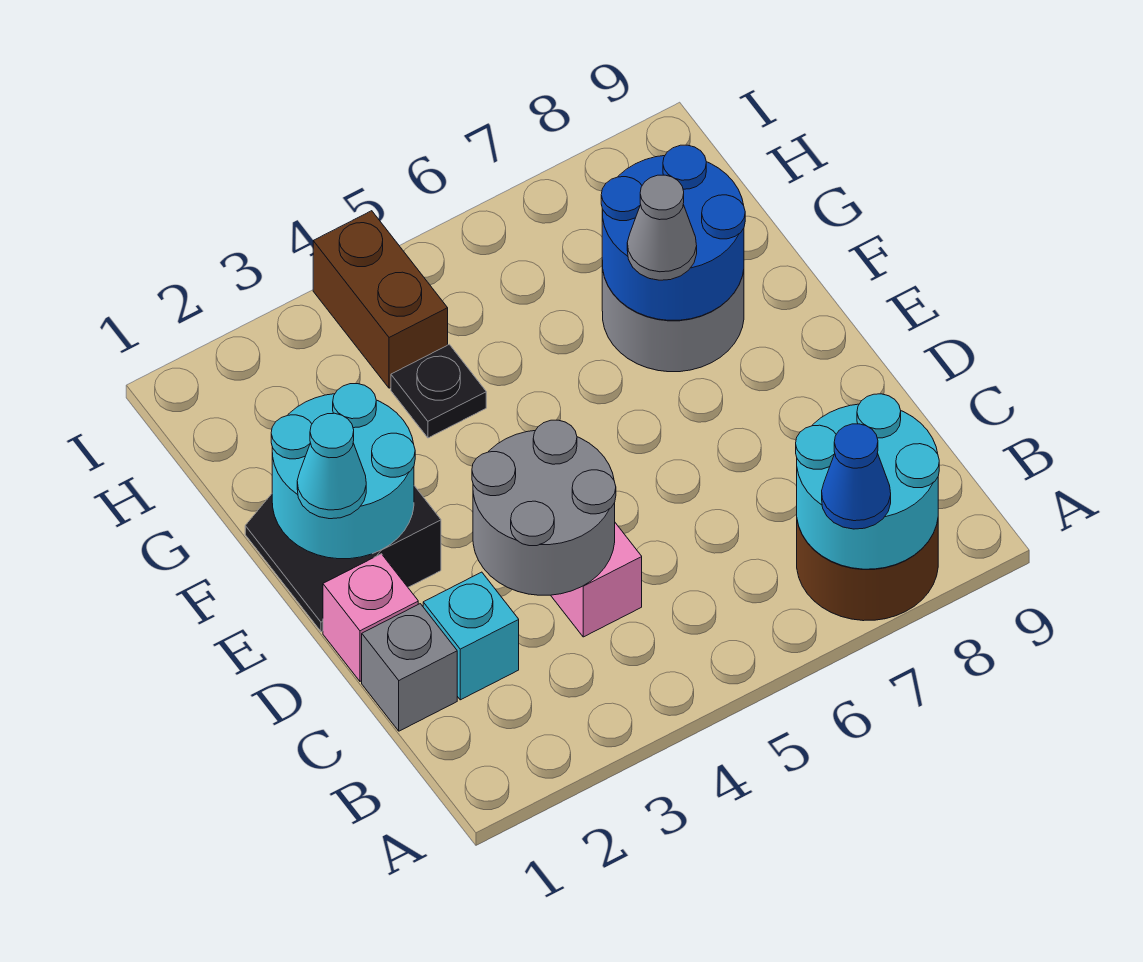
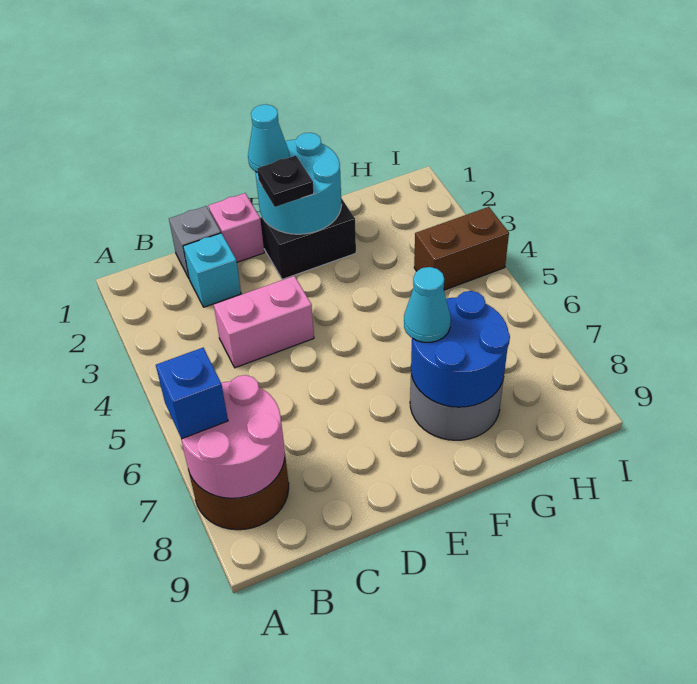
cyan 2x2 round brick [796,394,939,569] -> pink 2x2 round brick [181,375,285,498]
blue 1x1 cone [822,424,891,529] -> blue 1x1 brick [156,348,228,439]
grey 2x2 round brick [472,420,616,595] -> none
grey 1x1 cone [627,175,697,280] -> cyan 1x1 cone [404,267,451,342]
black 1x1 plate [391,344,486,438] -> black 1x1 plate moved to [257,156,314,207]

